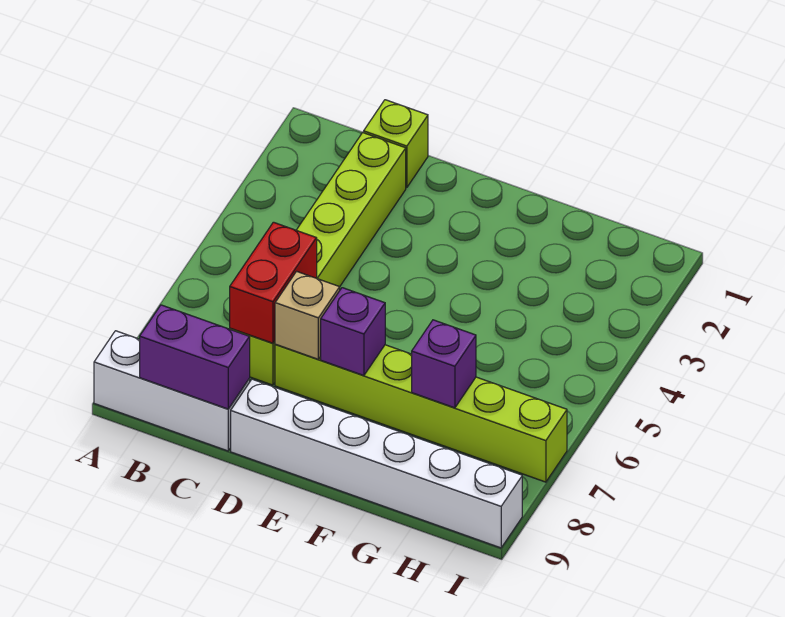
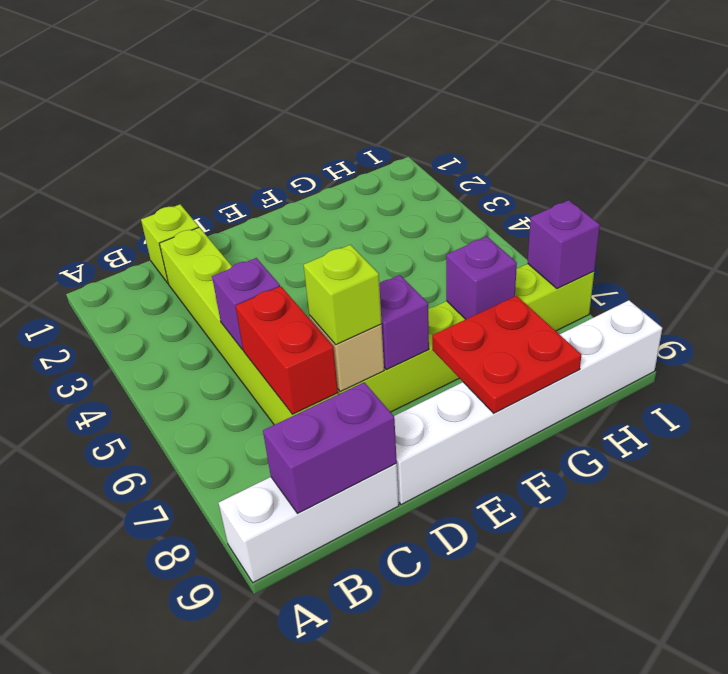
none -> purple 1x1 brick [212,258,280,350]
none -> lime 1x1 brick [304,245,382,345]
none -> red 2x2 plate [432,296,581,413]
none -> purple 1x1 brick [528,200,600,288]

